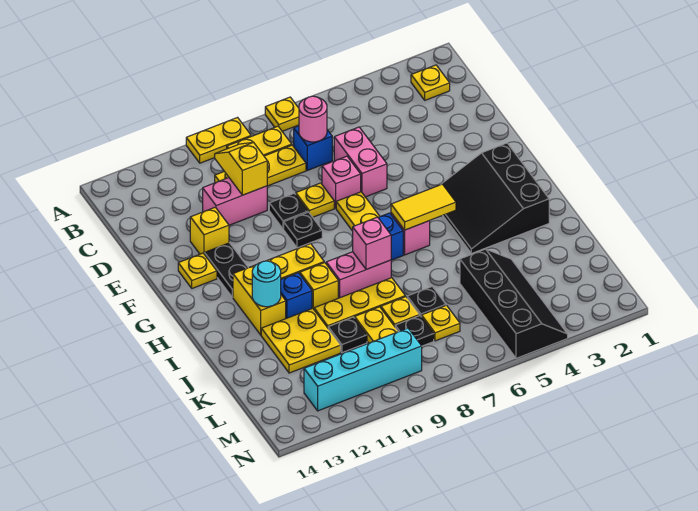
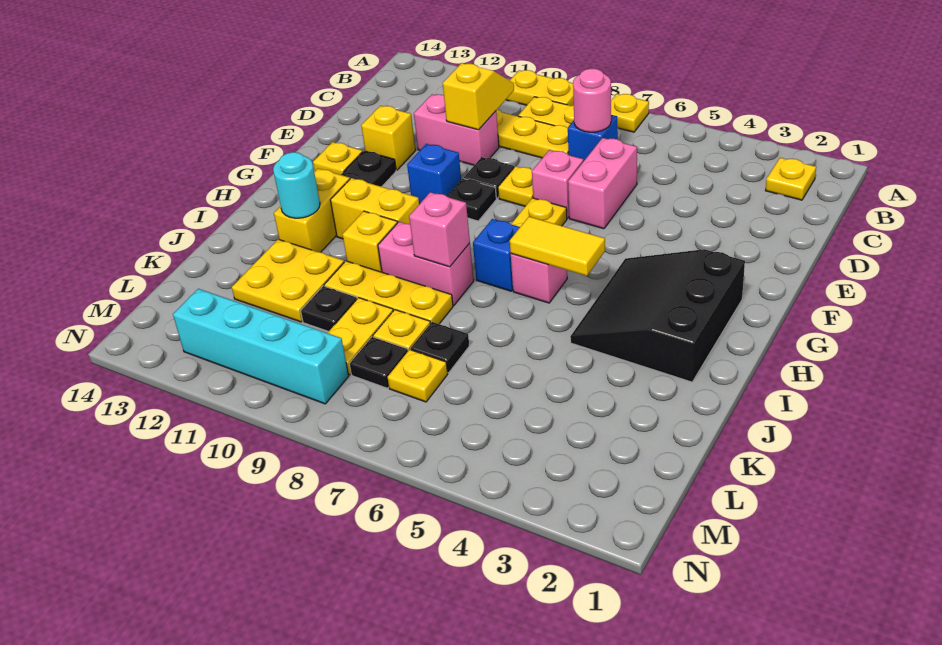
blue 1x1 brick [281,273,312,318] -> blue 1x1 brick moved to [407,144,461,204]
black 2x4 slope [460,249,568,358] -> none

